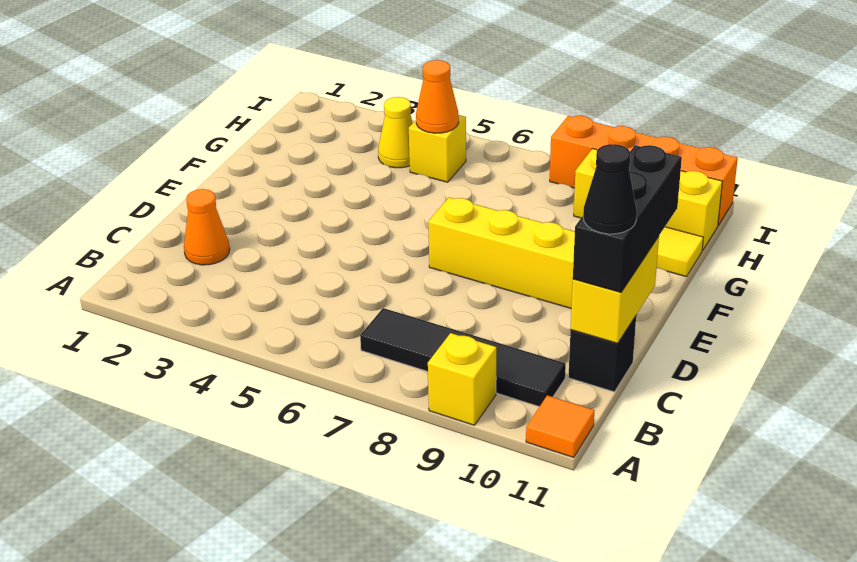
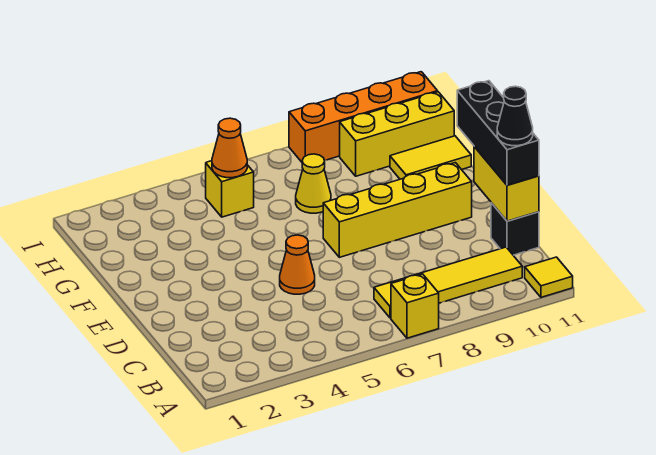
yellow 1x1 brick [428,333,496,425] -> yellow 1x1 brick moved to [391,274,439,338]
orange 1x1 tile [526,395,594,457] -> yellow 1x1 tile [525,257,573,297]
black 1x4 tile [360,308,566,407] -> yellow 1x4 tile [374,247,522,318]
orange 1x1 cone [184,189,230,265] -> orange 1x1 cone moved to [280,235,315,294]
yellow 1x1 cone [378,97,413,168] -> yellow 1x1 cone moved to [296,154,331,213]

